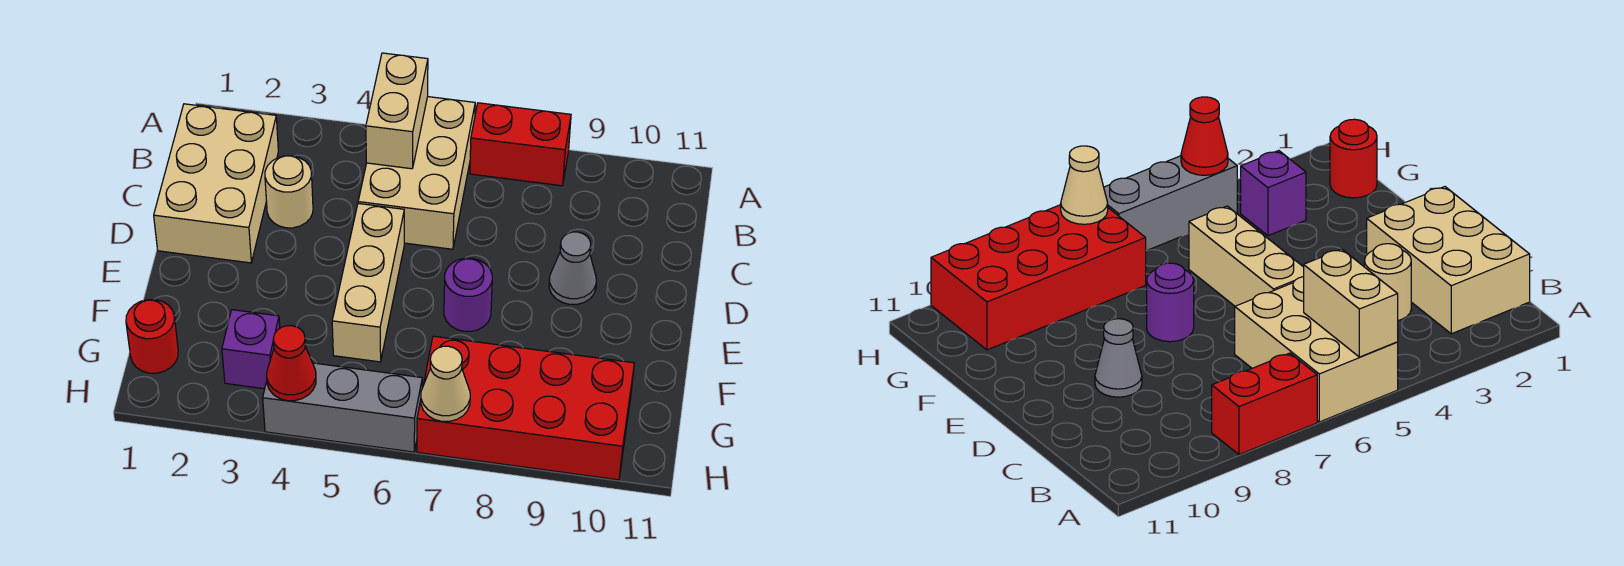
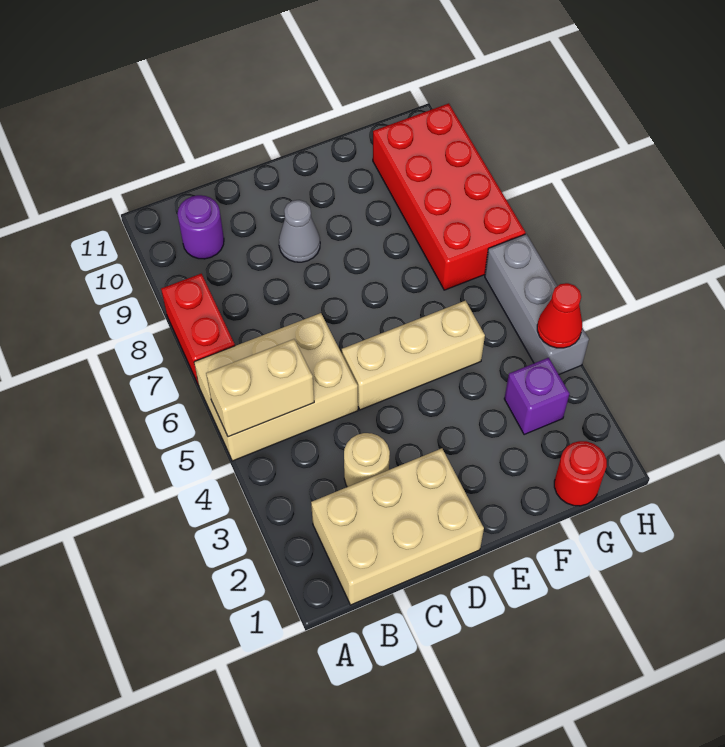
purple 1x1 round brick [444,258,492,331] -> purple 1x1 round brick moved to [178,195,224,259]
tan 1x1 cone [421,346,470,421] -> none

